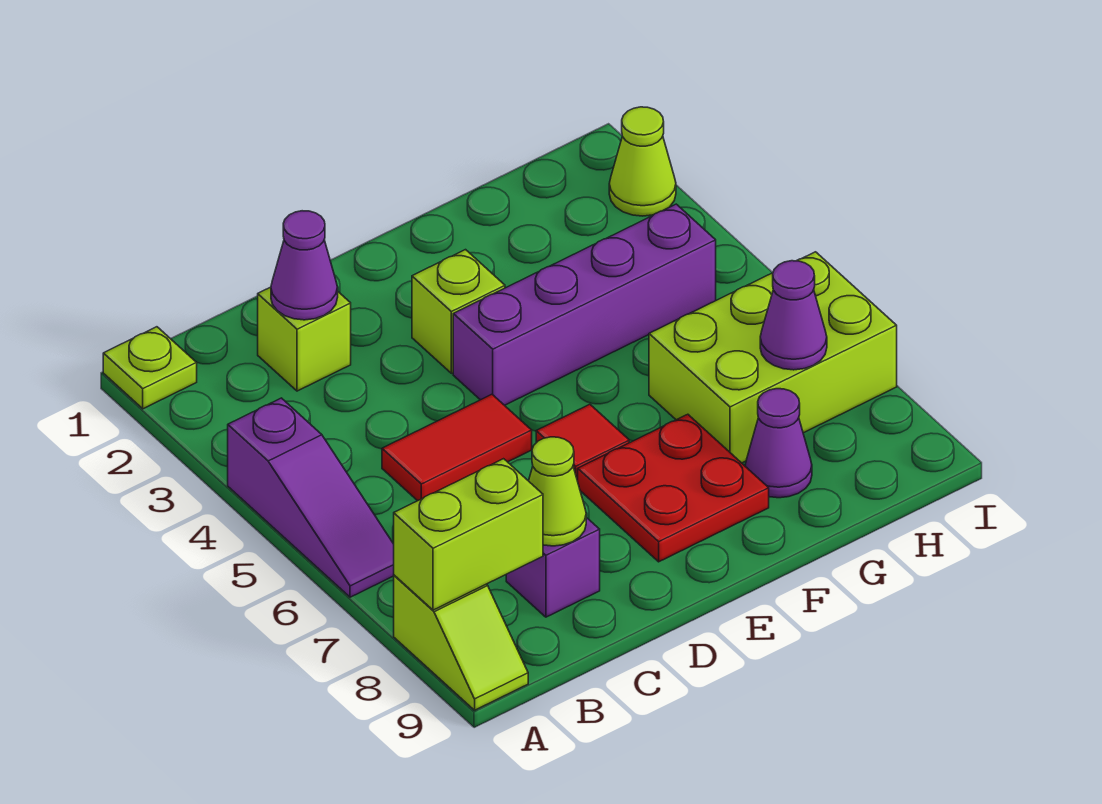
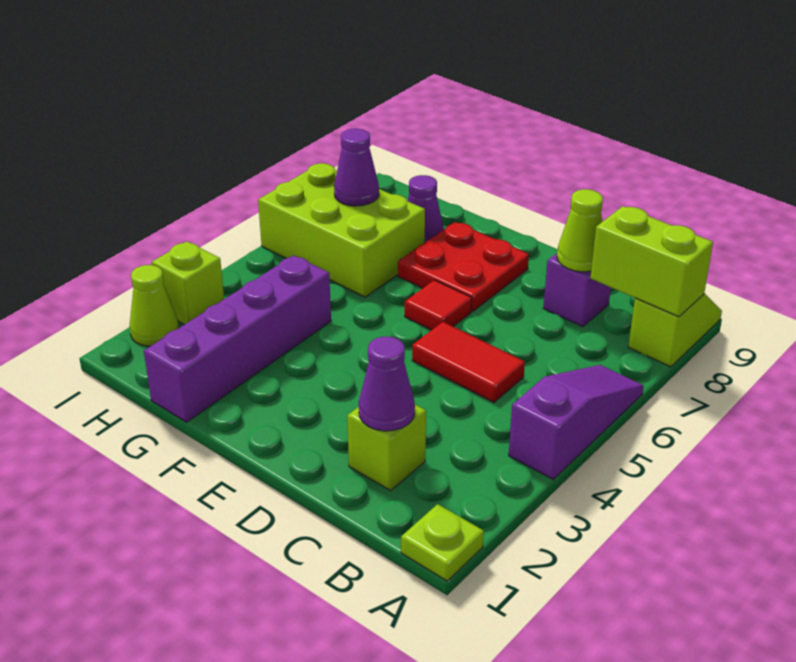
lime 1x1 brick [412,250,505,373] -> lime 1x1 brick moved to [152,241,224,325]
purple 1x4 brick [453,204,716,405] -> purple 1x4 brick turned to [144,255,331,422]

